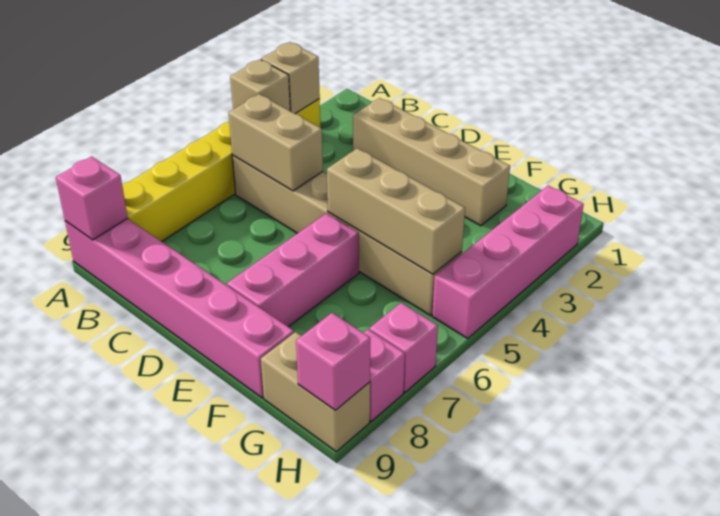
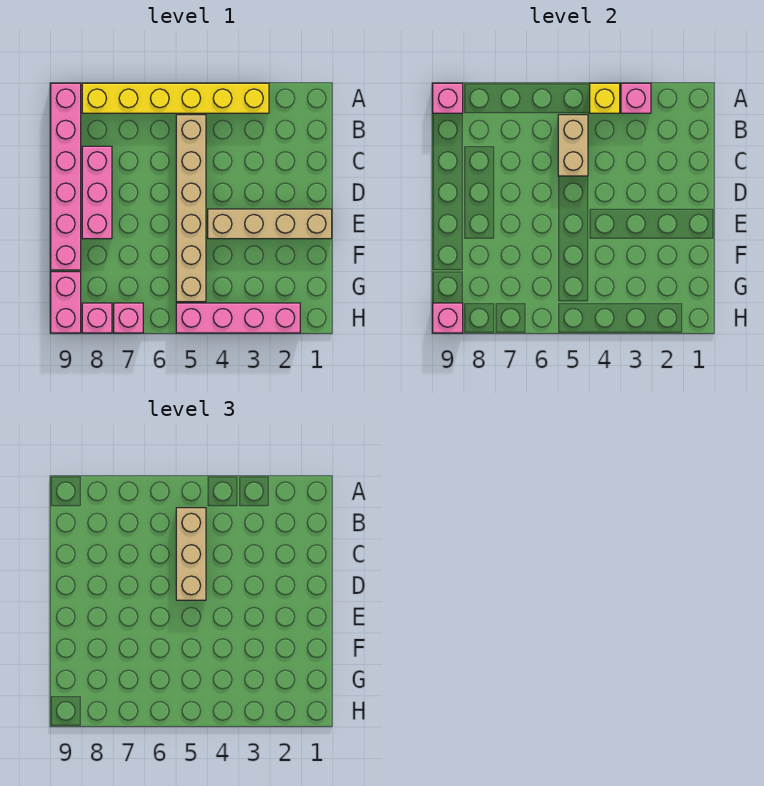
tan 1x1 brick [261,42,320,114] -> pink 1x1 brick [621,83,651,113]
tan 1x1 brick [230,59,290,111] -> yellow 1x1 brick [590,83,620,113]
tan 1x4 brick [353,98,510,226] -> tan 1x4 brick turned to [208,209,332,239]
tan 1x3 brick [327,148,465,274] -> tan 1x3 brick moved to [176,508,206,600]
pink 1x3 brick [227,213,359,327] -> pink 1x3 brick turned to [82,146,112,239]
tan 1x2 brick [261,332,370,451] -> pink 1x2 brick [51,272,81,333]

